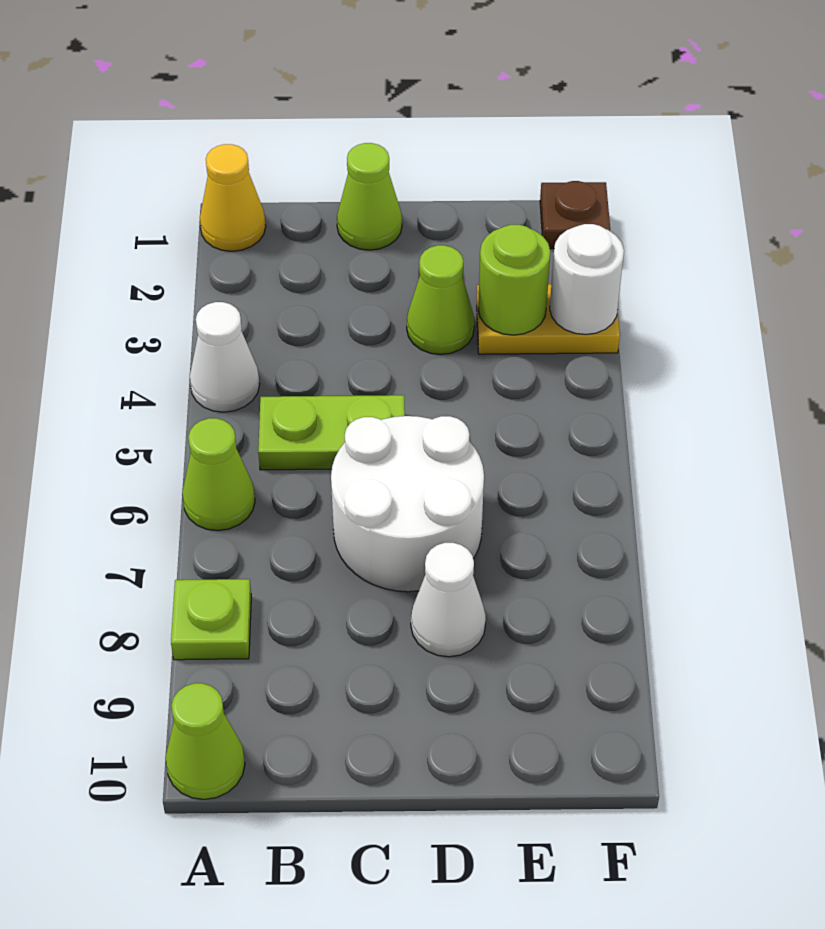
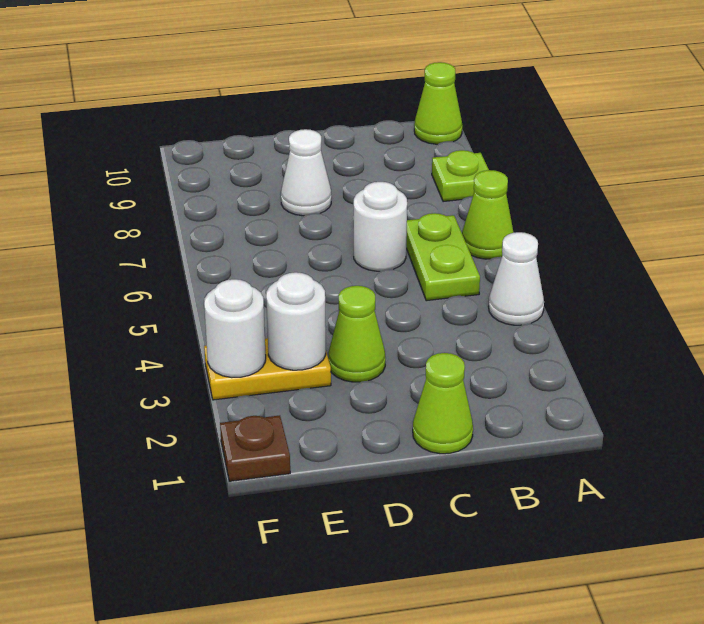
yellow 1x1 cone [200,144,266,251] -> none
lime 1x2 plate [258,395,405,470] -> lime 1x2 plate turned to [406,213,480,301]
white 2x2 round brick [331,416,484,592] -> white 1x1 round brick [354,182,407,271]
lime 1x1 round brick [478,225,550,335] -> white 1x1 round brick [266,272,326,370]

